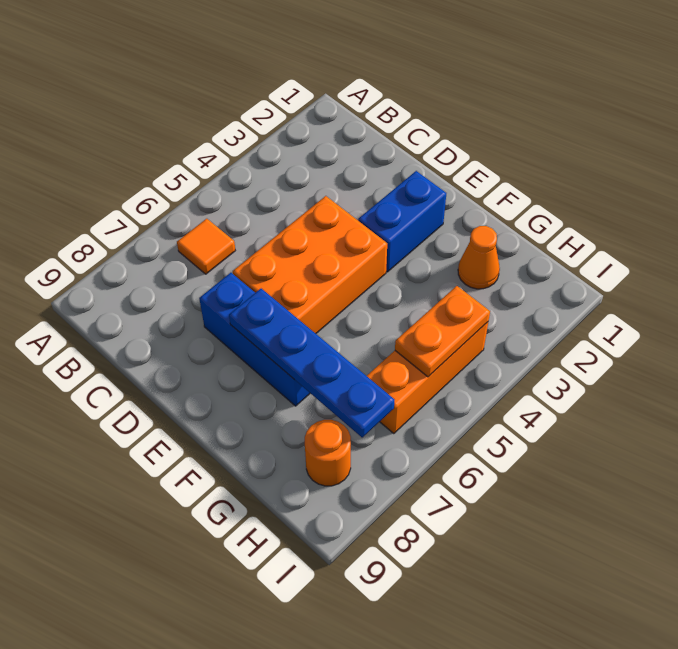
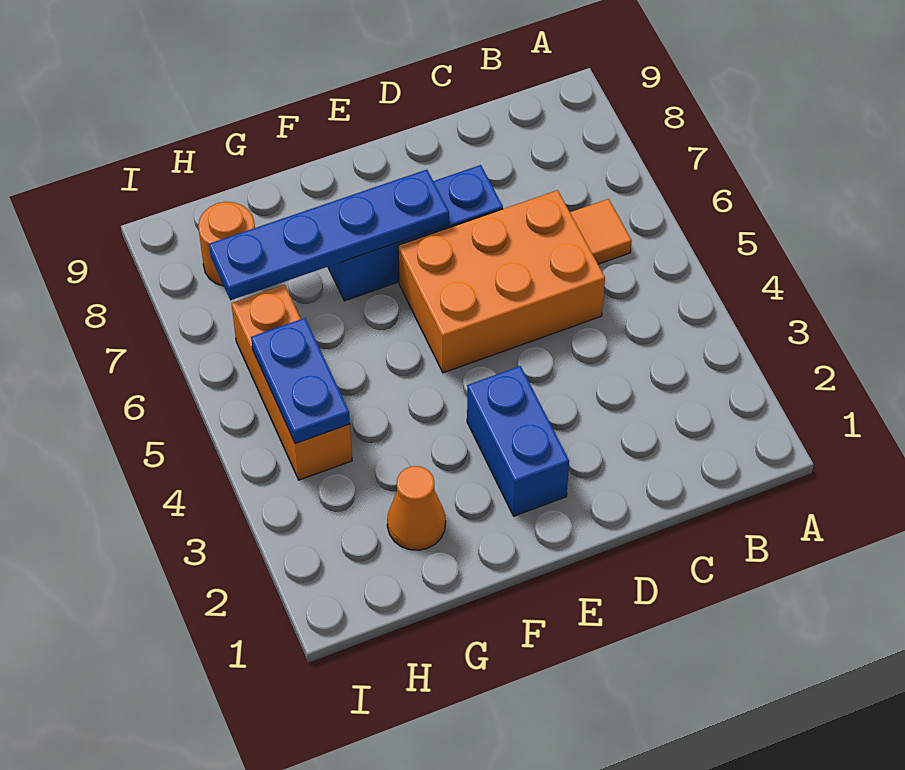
orange 2x3 brick [233,196,387,334] -> orange 2x3 brick turned to [398,190,605,373]
orange 1x2 plate [395,286,490,377] -> blue 1x2 plate [251,318,350,444]

